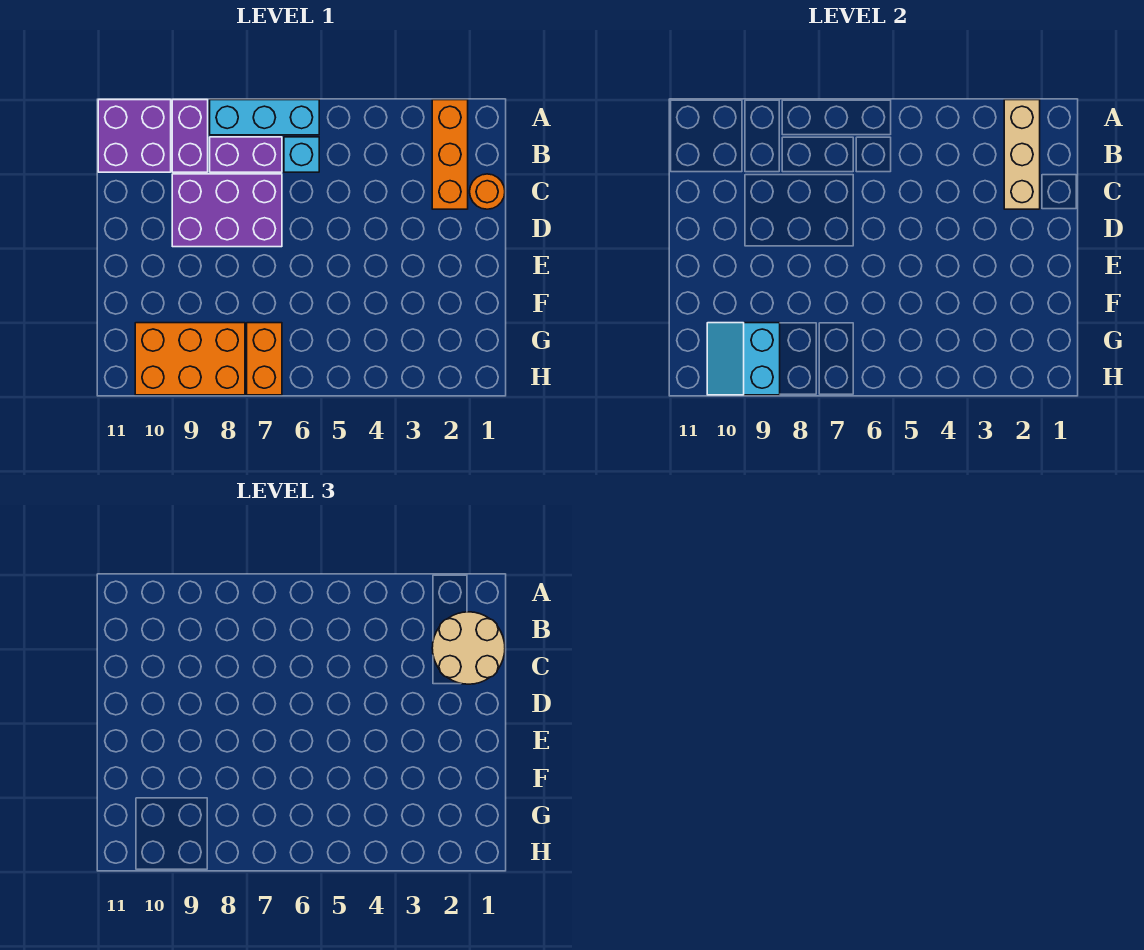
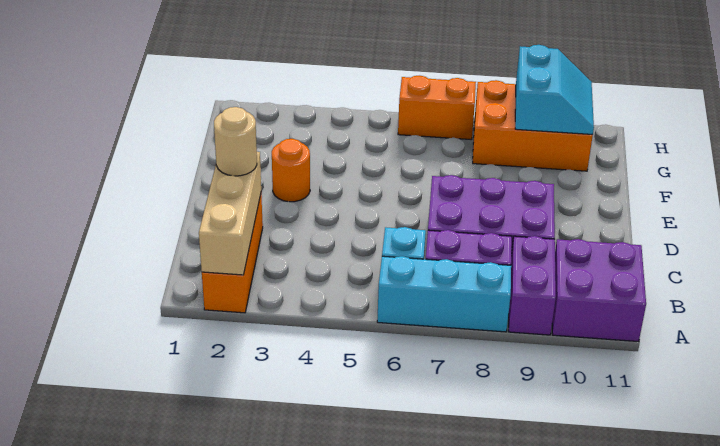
tan 2x2 round brick [432,612,505,684] -> tan 1x1 round brick [214,107,257,176]
orange 1x1 round brick [470,174,505,209] -> orange 1x1 round brick moved to [272,139,310,202]
orange 1x2 brick [247,323,282,395] -> orange 1x2 brick turned to [398,76,476,140]

